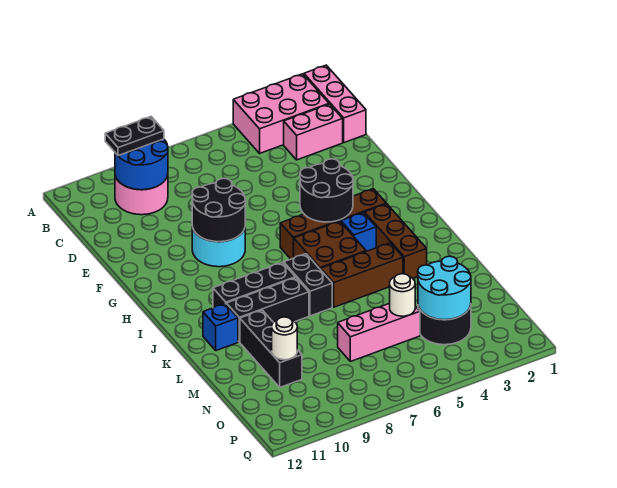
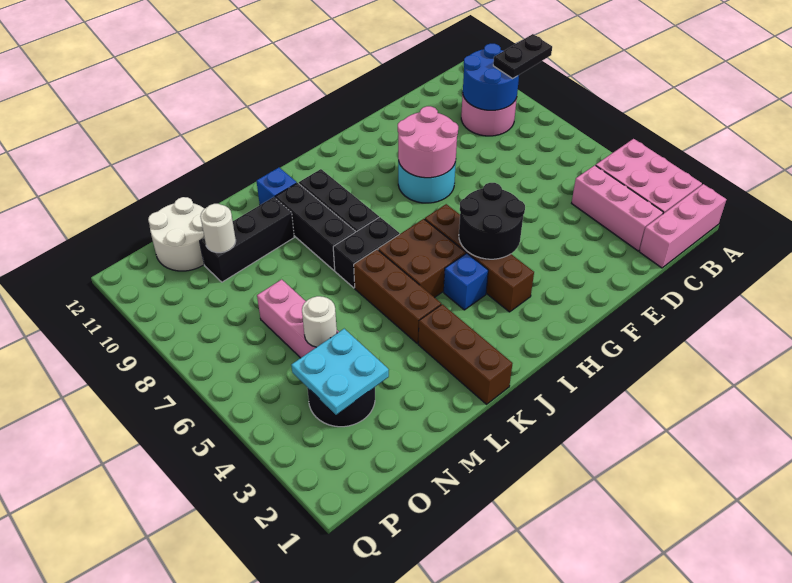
black 1x2 plate [105,117,164,156] -> black 1x2 plate turned to [493,34,552,79]
pink 1x2 brick [284,104,343,160] -> pink 1x3 brick [572,165,663,251]
black 2x2 round brick [192,178,246,242] -> pink 2x2 round brick [398,106,458,178]
brown 1x3 brick [365,204,427,278] -> brown 1x3 brick turned to [418,304,513,404]
cyan 2x2 round brick [418,256,471,320] -> cyan 2x2 plate [291,329,389,415]
none -> white 2x2 round brick [148,197,204,271]

